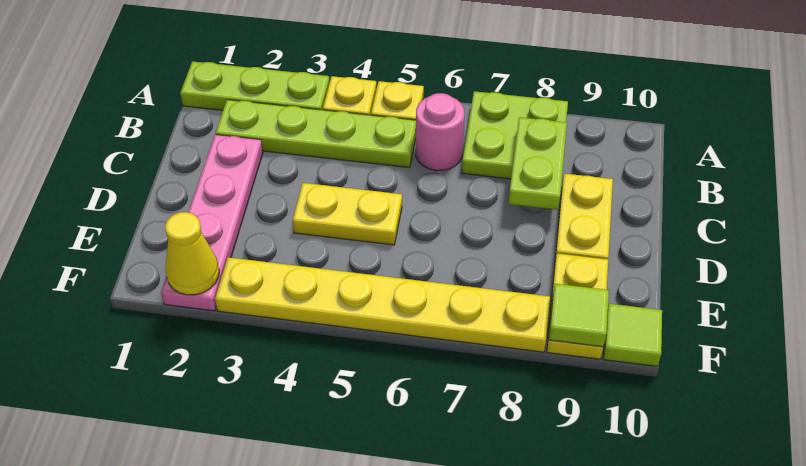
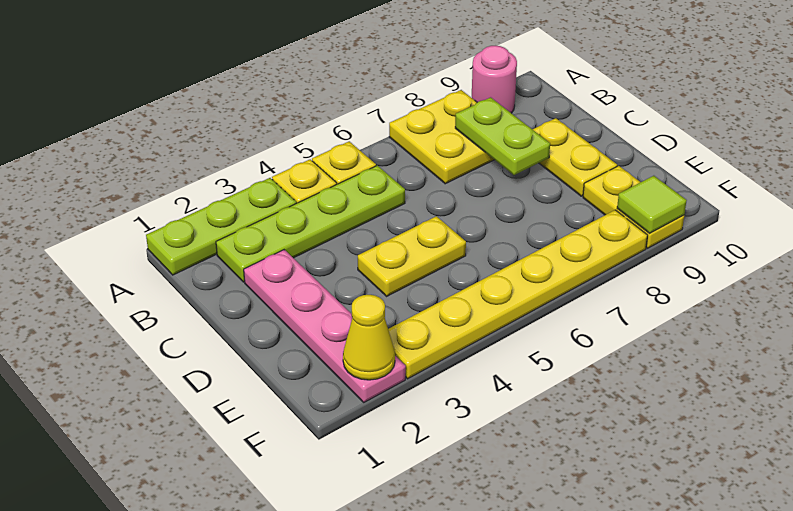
lime 2x2 plate [462,91,568,179] -> yellow 2x2 plate [389,90,494,184]
pink 1x1 round brick [416,93,465,171] -> pink 1x1 round brick moved to [472,46,517,113]
lime 1x1 tile [603,304,662,366] -> none

